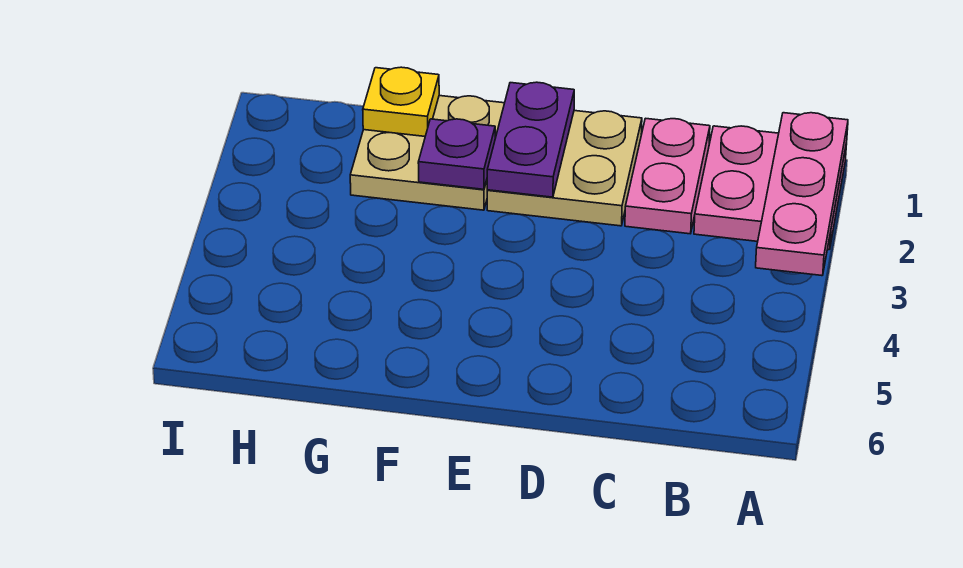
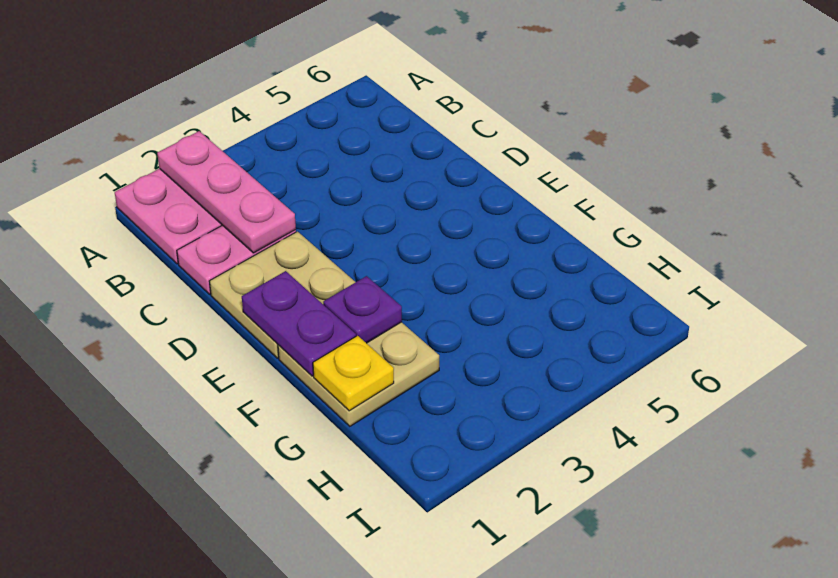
pink 1x3 plate [756,113,848,276] -> pink 1x3 plate turned to [157,131,296,253]
purple 1x2 plate [487,82,574,197] -> purple 1x2 plate turned to [242,271,356,376]

